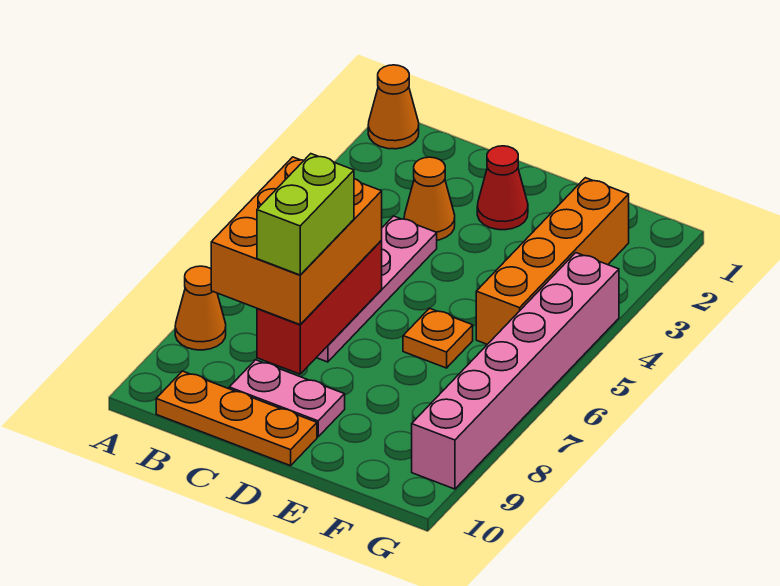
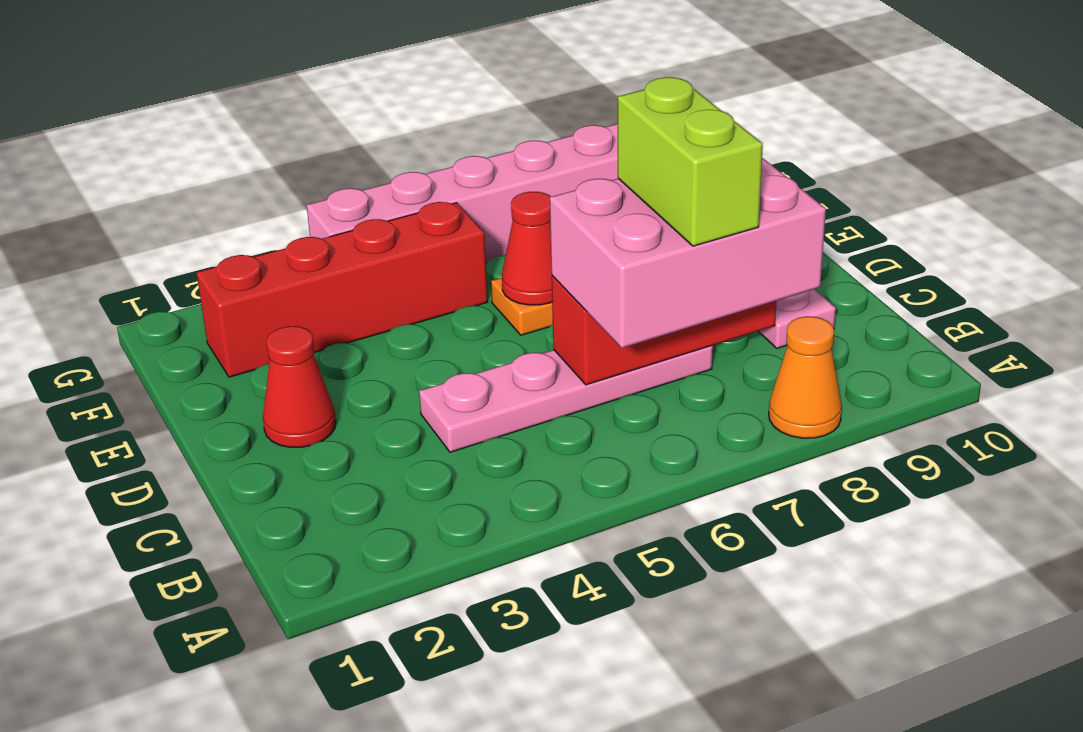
orange 1x1 cone [368,65,419,149] -> none
orange 2x3 brick [211,157,382,325] -> pink 2x3 brick [550,158,826,348]
orange 1x3 plate [156,371,317,466] -> none
orange 1x1 cone [404,157,455,240] -> none
lime 1x2 brick [257,154,354,275] -> lime 1x2 brick turned to [618,77,763,246]
none -> red 1x1 cone [502,192,552,305]
orange 1x4 brick [476,178,629,344] -> red 1x4 brick [197,202,488,377]

